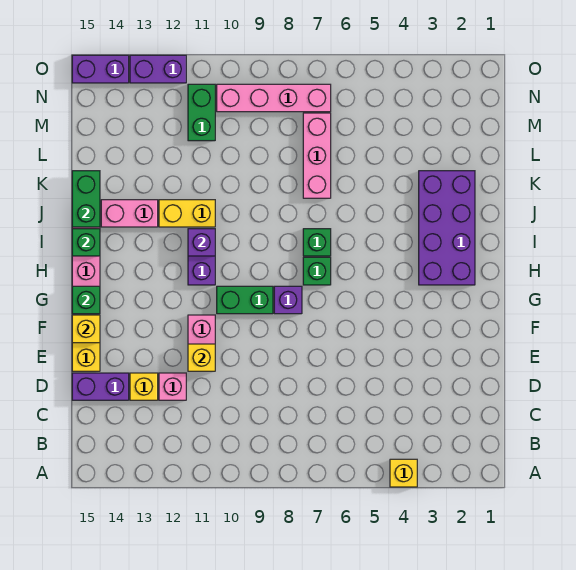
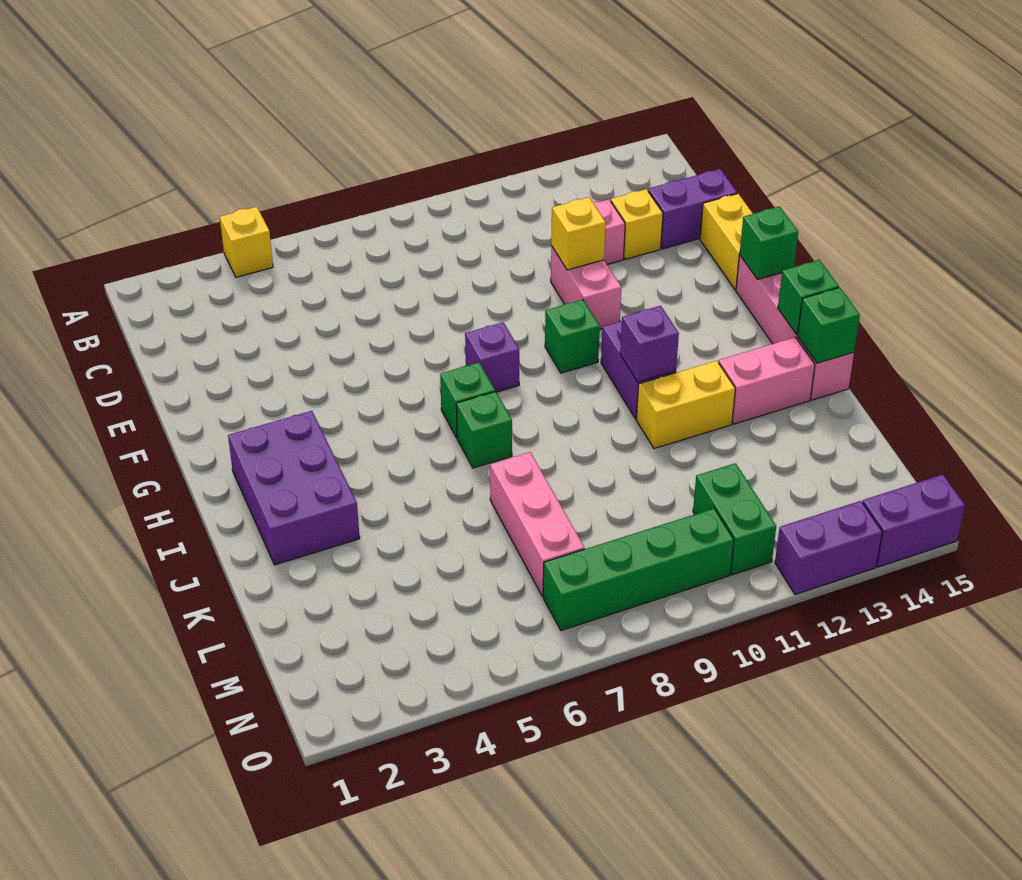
yellow 1x1 brick [72,315,100,343] -> none
green 1x2 brick [217,286,273,314] -> green 1x1 brick [545,300,600,373]
purple 2x4 brick [419,171,475,285] -> purple 2x3 brick [228,411,360,565]
green 1x2 brick [72,171,100,227] -> green 1x1 brick [798,287,860,363]
pink 1x4 brick [217,84,331,112] -> green 1x4 brick [543,508,734,631]

